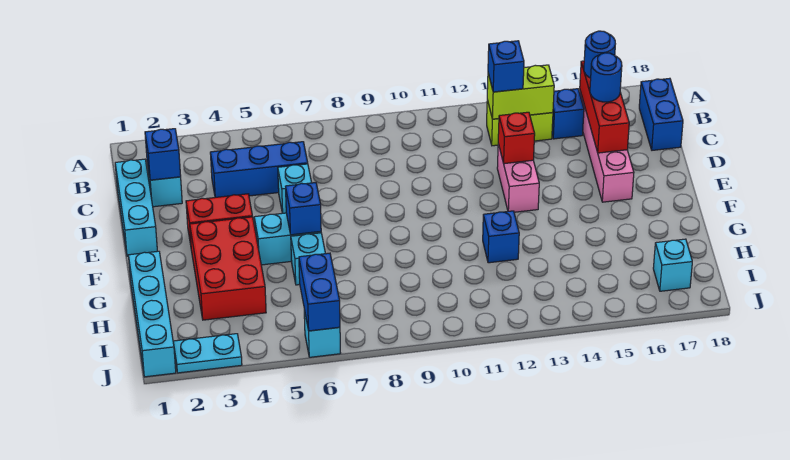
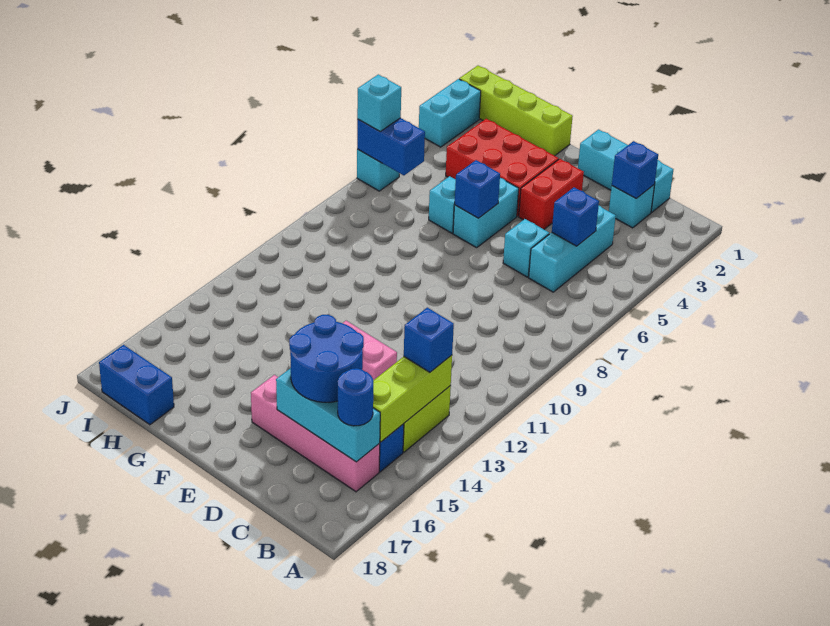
lime 1x2 brick [487,65,554,119] -> lime 1x3 brick [373,355,452,442]
red 1x3 brick [580,61,629,153] -> cyan 1x3 brick [276,368,380,462]
blue 1x2 brick [639,78,683,150] -> blue 1x2 brick moved to [99,345,174,425]
blue 1x3 brick [210,142,308,197] -> cyan 1x3 brick [529,206,616,292]
blue 1x1 round brick [590,53,622,102] -> blue 2x2 round brick [289,315,364,402]
red 1x1 brick [498,112,535,164] -> none
cyan 1x4 brick [128,251,176,377] -> lime 1x4 brick [459,66,573,156]
blue 1x1 brick [483,211,519,263] -> blue 1x1 brick moved to [552,187,599,246]
cyan 1x1 brick [653,239,692,291] -> cyan 1x1 brick moved to [357,75,401,131]
cyan 1x2 plate [173,334,242,373] -> cyan 1x2 brick [419,79,481,147]

